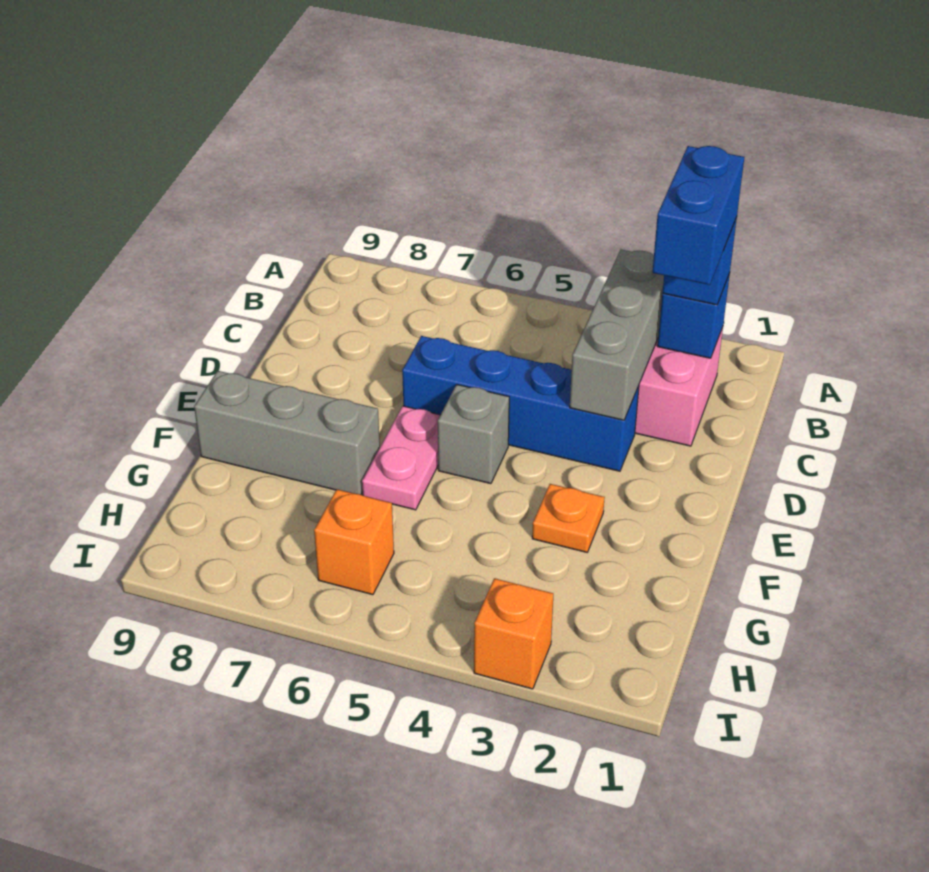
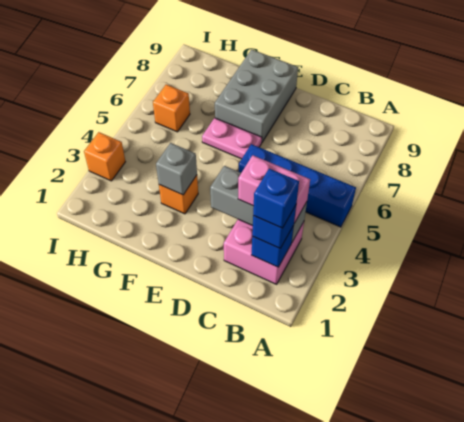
blue 1x2 brick [652,146,744,285] -> blue 1x1 brick [253,168,299,228]
none -> pink 1x2 brick [238,155,310,223]
blue 1x4 brick [402,336,639,471] -> blue 1x4 brick turned to [239,144,356,227]
grey 1x1 brick [438,384,509,484] -> grey 1x1 brick moved to [156,143,197,195]
orange 1x1 plate [532,484,605,552] -> orange 1x1 brick [159,175,198,214]
grey 1x3 brick [194,371,380,495] -> grey 2x3 brick [215,49,298,142]

